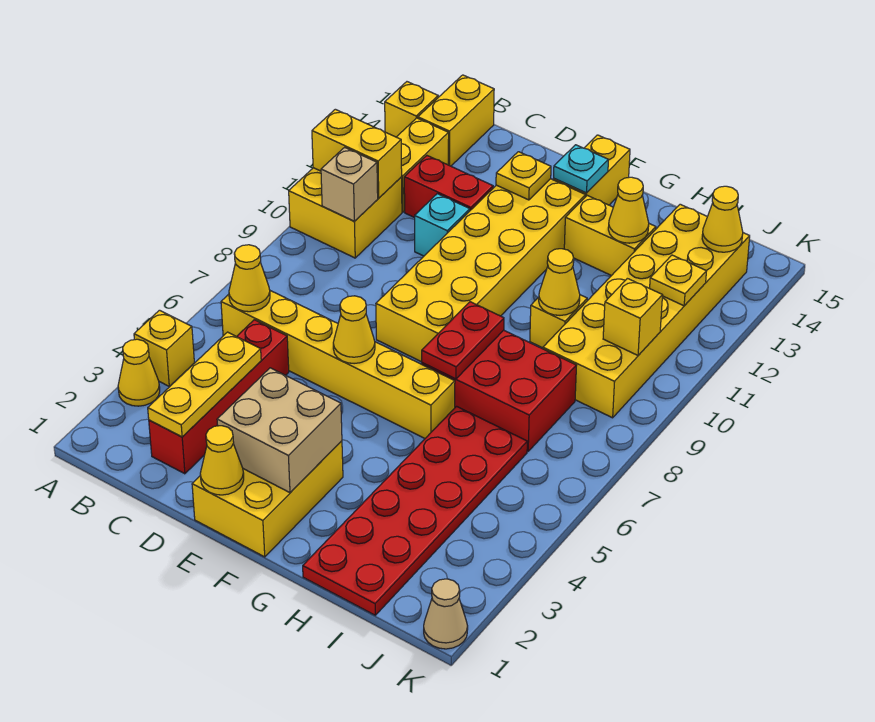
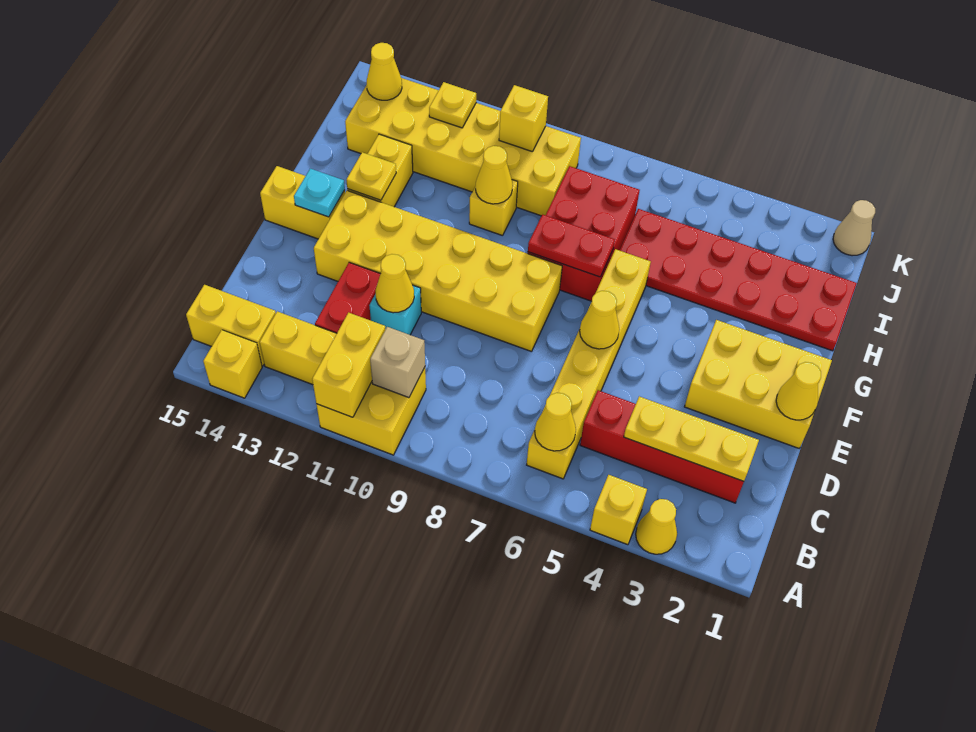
tan 2x2 brick [217,368,342,493] -> none
yellow 1x1 plate [496,152,551,200] -> yellow 1x1 plate moved to [346,152,396,200]
yellow 1x1 cone [608,177,649,243] -> yellow 1x1 cone moved to [375,254,414,313]

